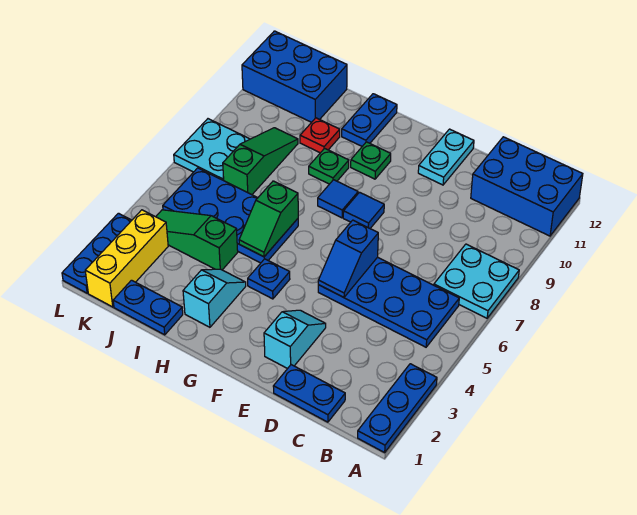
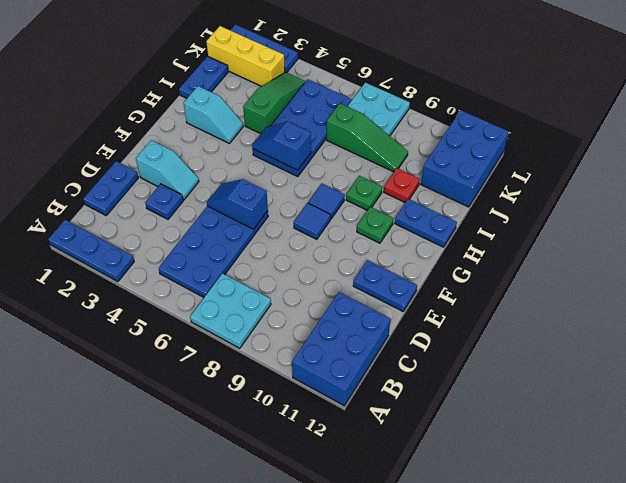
cyan 1x2 plate [418,129,474,185] -> blue 1x2 plate [353,260,417,311]
blue 1x1 plate [248,259,290,299] -> blue 1x1 plate moved to [145,184,183,219]
green 1x2 slope [239,181,298,257] -> blue 1x2 slope [252,122,311,170]

